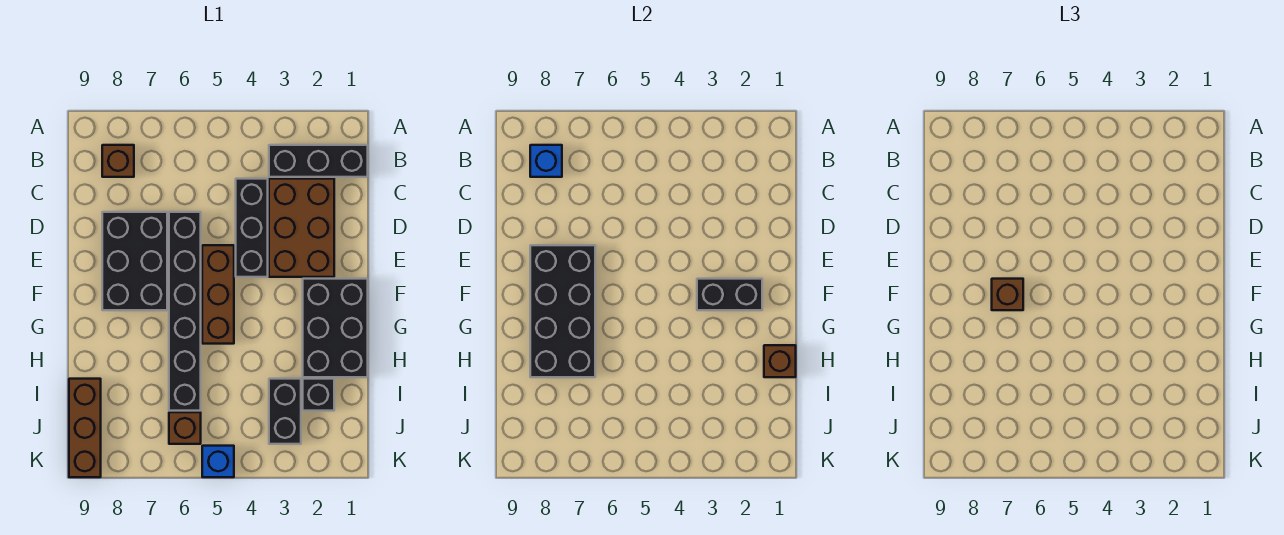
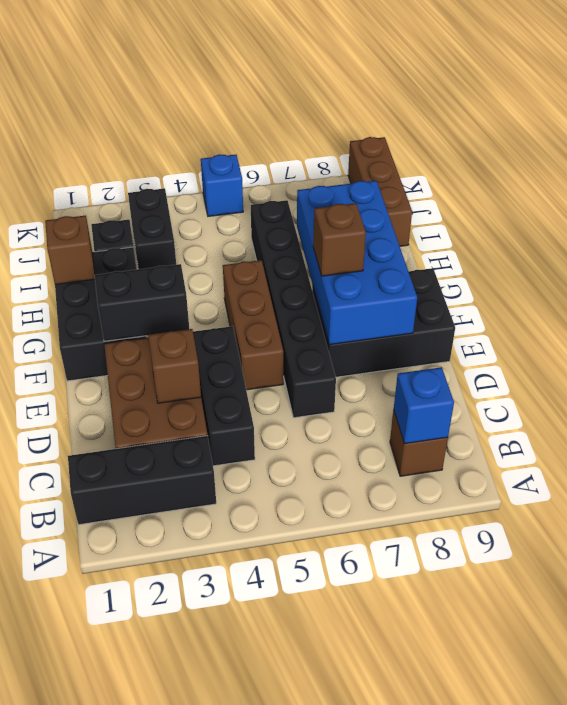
black 2x3 brick [102,212,167,310] -> black 2x3 brick turned to [312,268,455,377]
black 2x4 brick [530,245,595,377] -> blue 2x4 brick [297,181,417,345]
brown 1x1 brick [169,412,201,444] -> brown 1x1 brick moved to [148,329,201,403]

